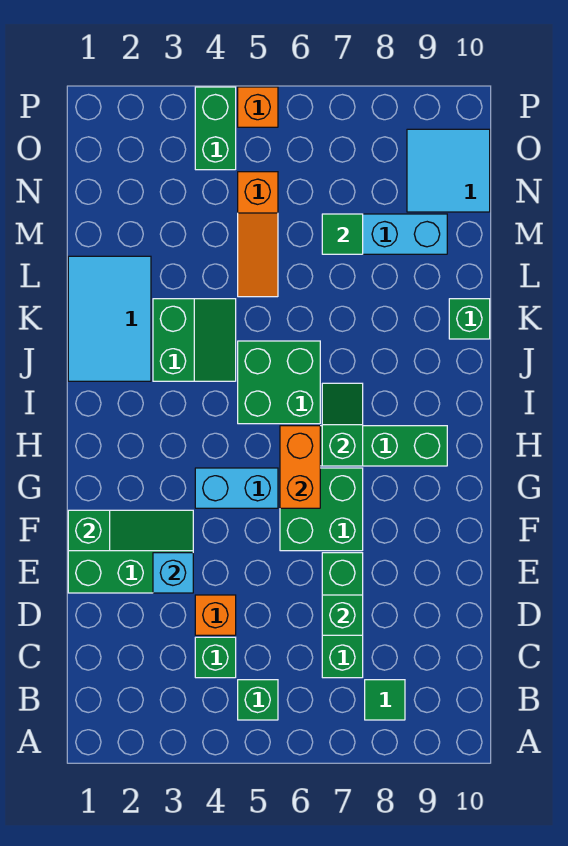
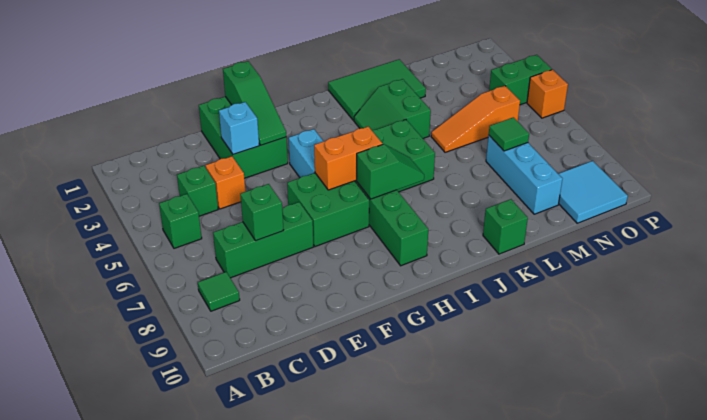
cyan 2x3 tile [68,256,151,381] -> green 2x3 tile [328,59,426,120]
green 2x2 slope [153,299,236,381] -> green 2x2 slope turned to [354,79,431,138]

